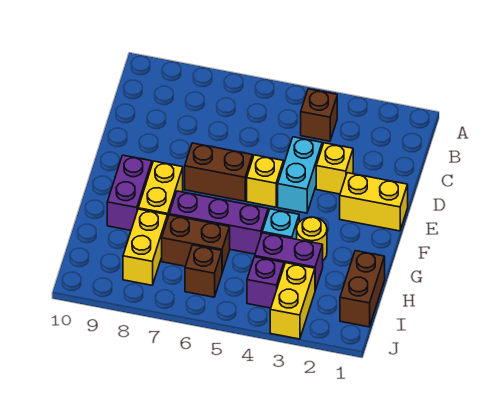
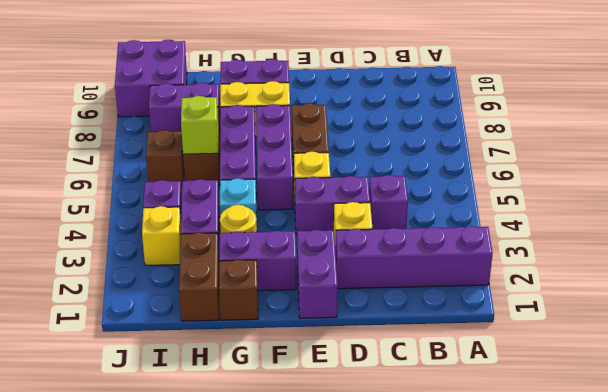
none -> purple 1x4 brick [335,226,493,289]
brown 1x1 brick [301,89,337,141] -> brown 1x1 brick moved to [219,260,258,320]
none -> purple 1x1 brick [369,175,408,229]
cyan 1x2 brick [278,137,322,213] -> purple 1x2 brick [295,176,370,235]
yellow 1x2 brick [340,173,408,231] -> purple 1x2 brick [297,230,338,318]
none -> purple 1x2 brick [219,231,296,291]
none -> purple 1x3 brick [256,104,293,210]
brown 1x2 brick [340,251,385,327] -> brown 1x2 brick turned to [179,232,219,321]
none -> lime 1x1 brick [181,96,218,154]
yellow 1x2 brick [123,209,168,285] -> purple 1x2 brick [149,83,220,132]
yellow 1x2 brick [270,263,315,339] -> yellow 1x1 brick [142,206,181,265]
none -> purple 2x2 brick [115,40,187,117]

